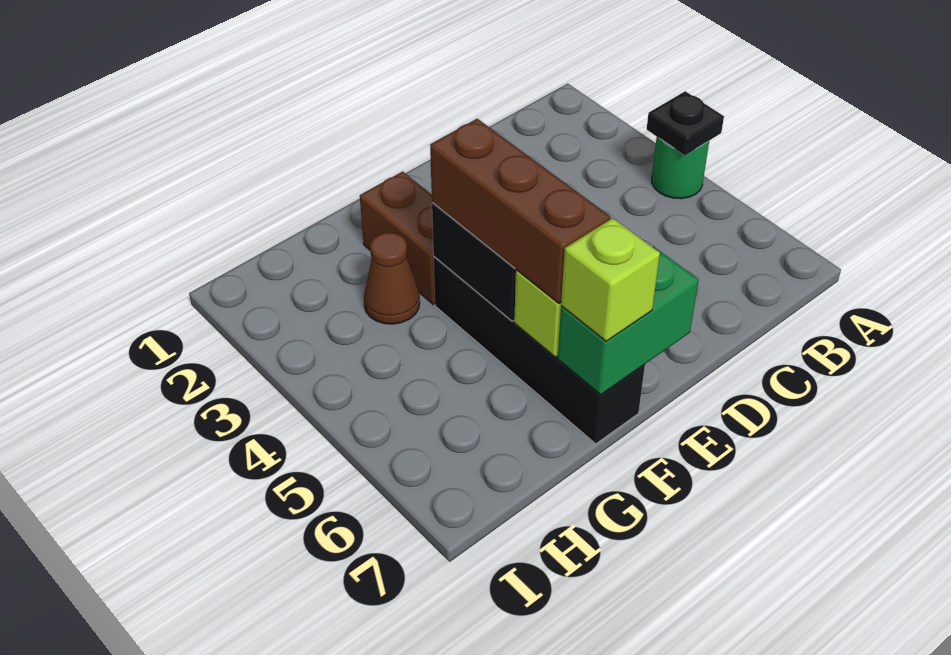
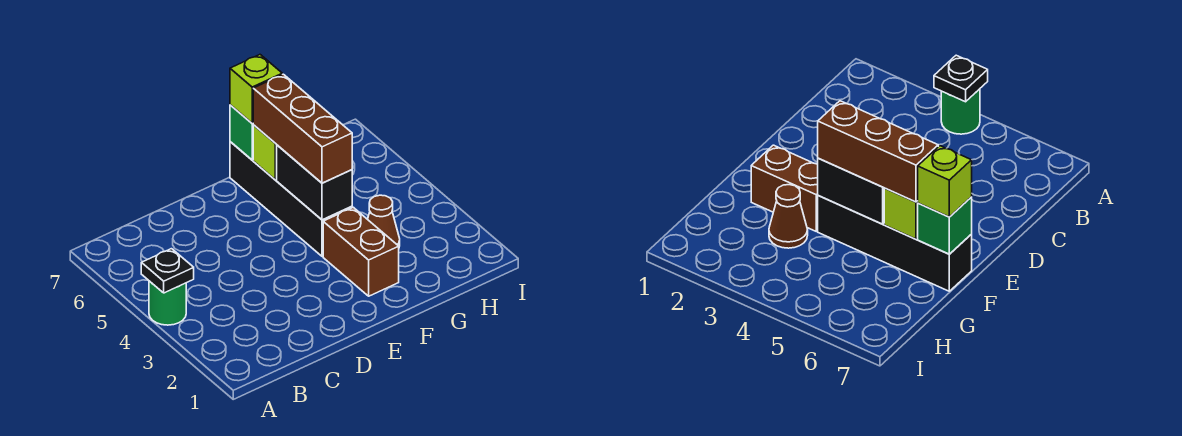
green 1x2 brick [558,246,699,395] -> green 1x1 brick [230,105,253,160]

